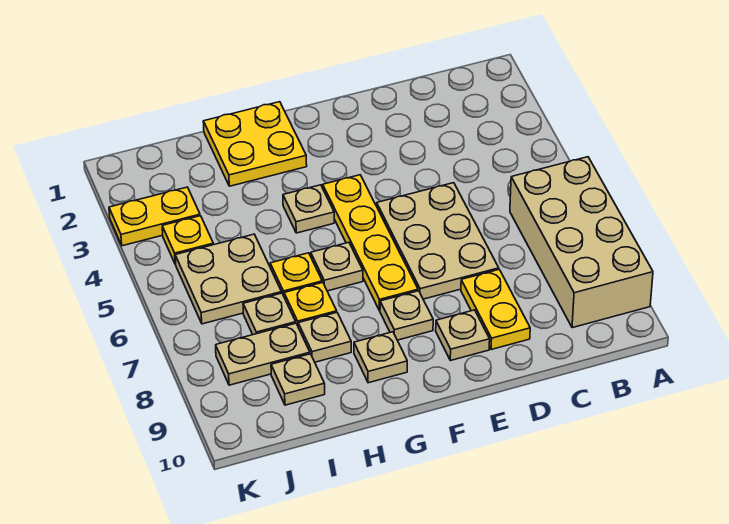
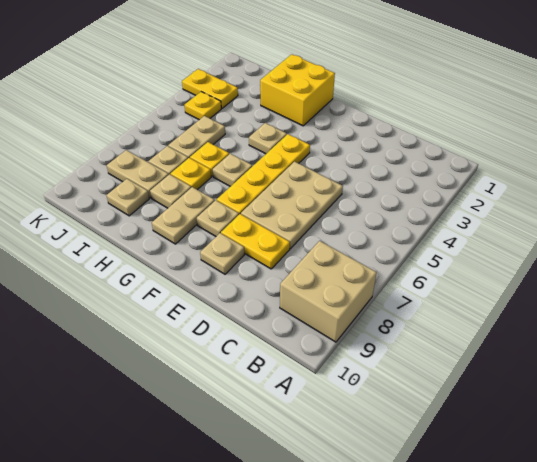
tan 2x4 brick [510,157,653,328] -> tan 2x2 brick [280,241,377,342]
yellow 1x2 plate [461,270,530,350] -> yellow 1x2 plate turned to [221,214,290,269]
yellow 2x2 plate [203,102,307,186] -> yellow 2x2 brick [260,54,335,126]
tan 1x1 plate [354,332,407,383] -> tan 1x2 plate [152,187,215,244]
tan 2x2 plate [175,234,282,324] -> tan 1x2 plate [168,116,225,158]

